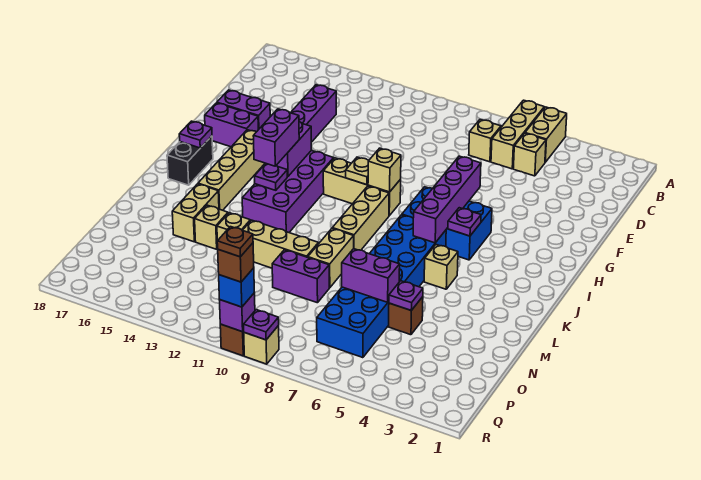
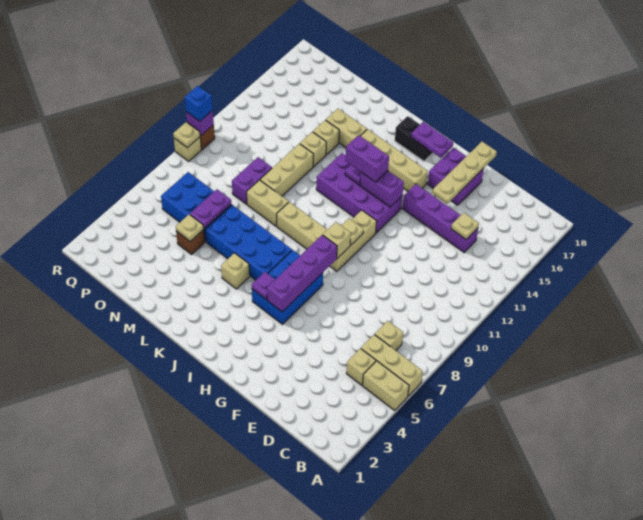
none -> tan 1x1 plate [451,213,479,239]
none -> tan 1x4 plate [432,142,497,204]
purple 1x4 brick [413,156,481,243] -> purple 1x4 brick turned to [267,235,337,312]
purple 1x1 plate [179,121,212,148] -> purple 1x2 plate [411,122,453,158]
purple 1x1 plate [389,281,423,310] -> tan 1x1 plate [176,214,204,241]
purple 1x2 brick [342,249,400,302] -> purple 1x2 plate [190,189,231,229]
purple 1x1 plate [244,310,279,340] -> tan 1x1 plate [173,122,200,148]
brown 1x1 brick [218,243,254,282] -> none
brown 1x1 plate [217,227,253,257] -> none

